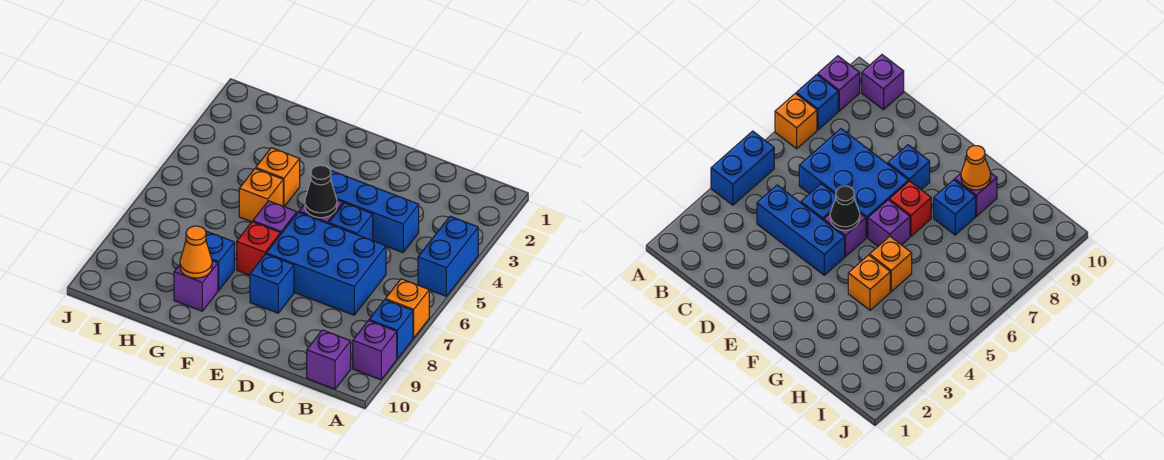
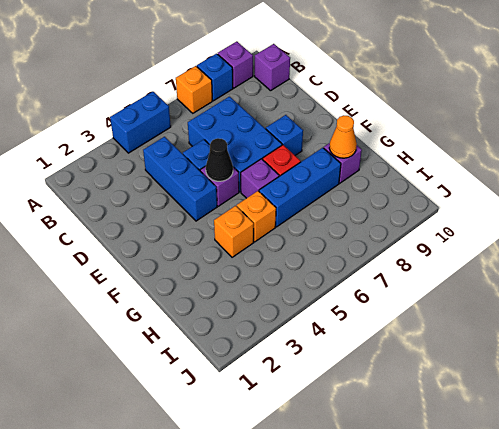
blue 1x1 brick [206,231,234,290] -> blue 1x3 brick [259,148,341,227]

